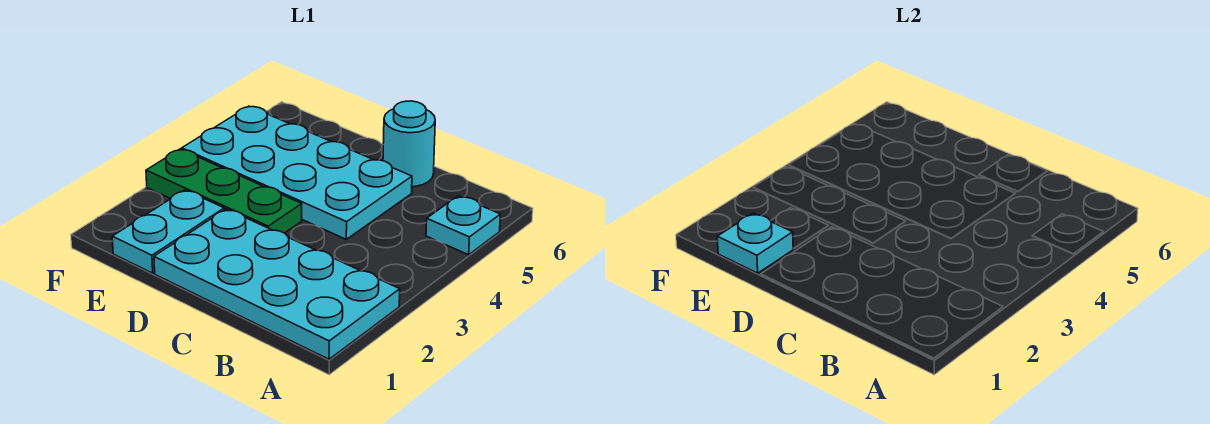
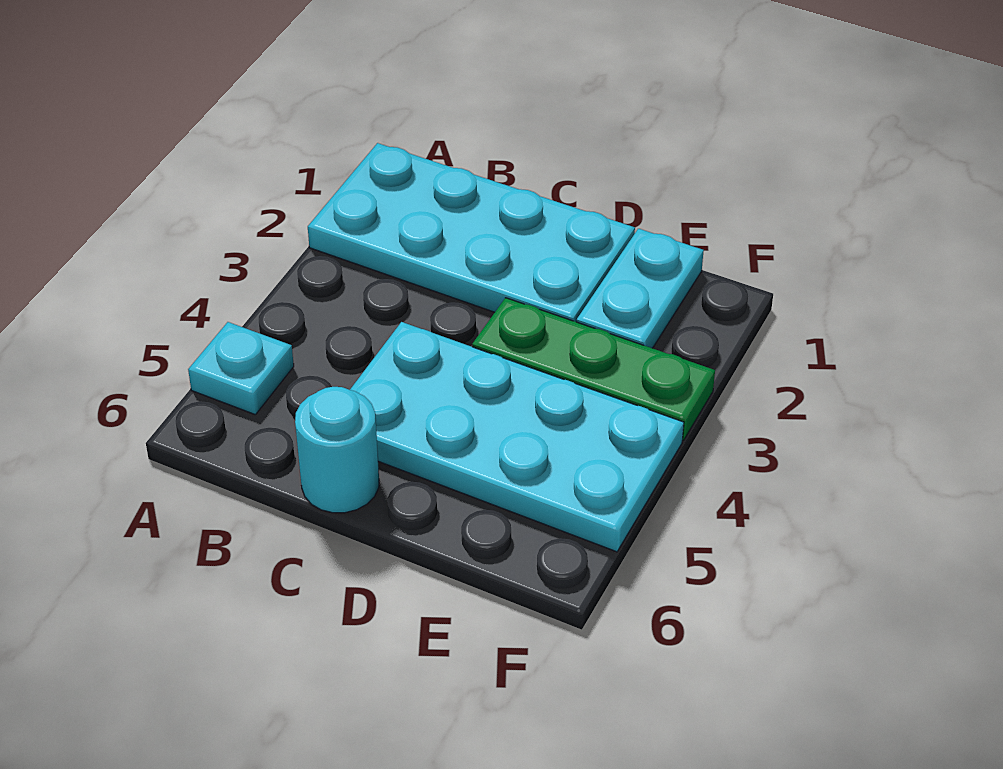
cyan 1x1 plate [717,213,793,273] -> none

